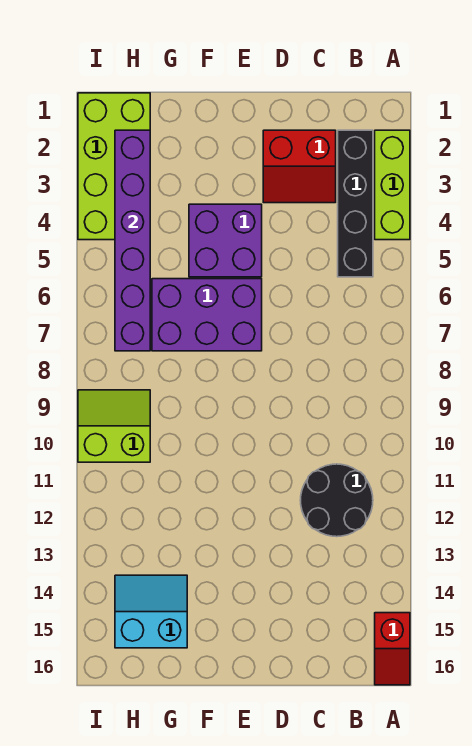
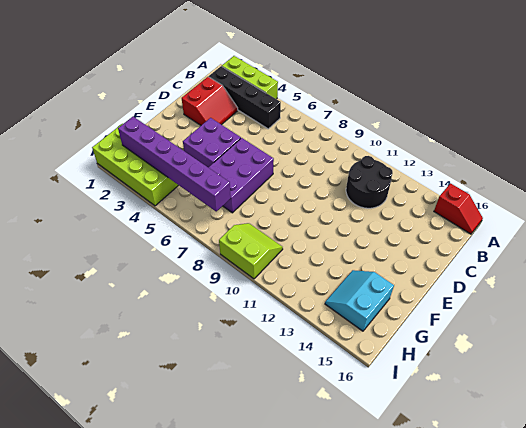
lime 2x2 slope [78,390,150,462] -> lime 2x2 slope turned to [219,223,283,279]

